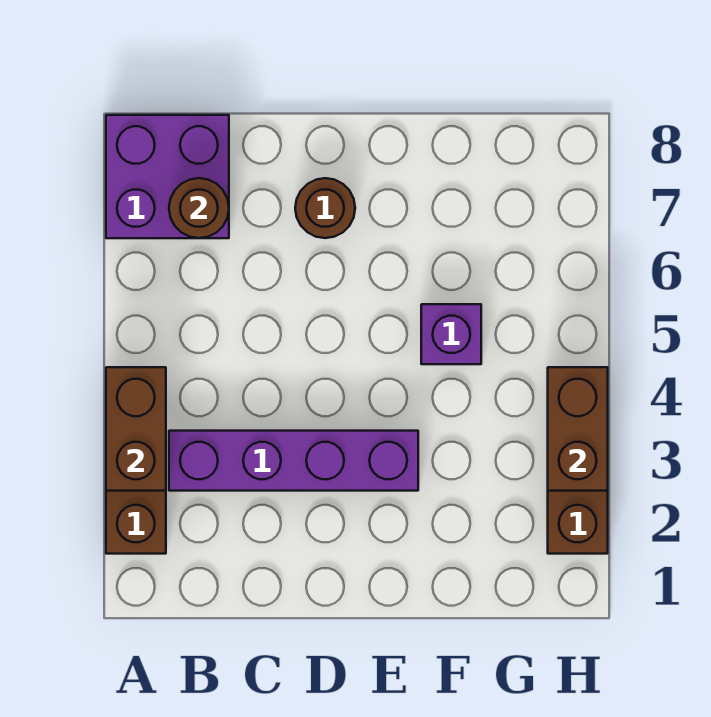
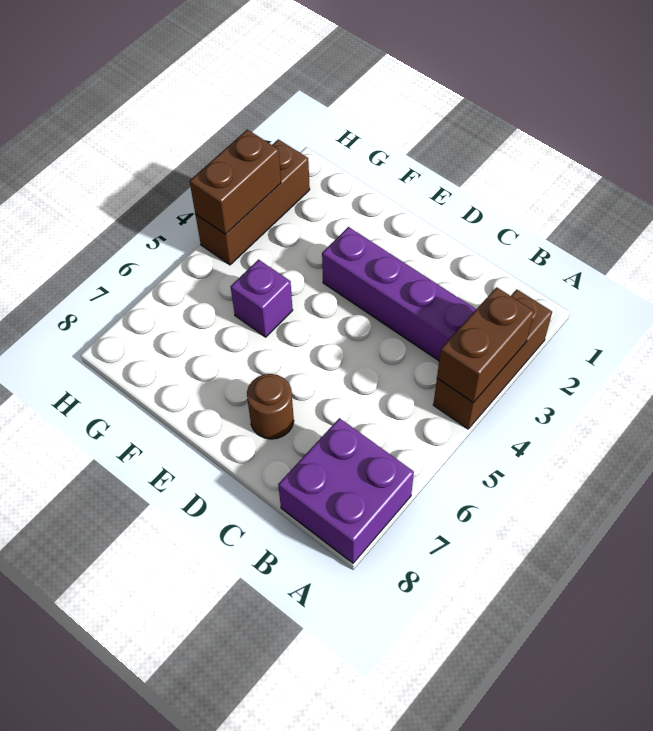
brown 1x1 round brick [169,178,229,238] -> none

